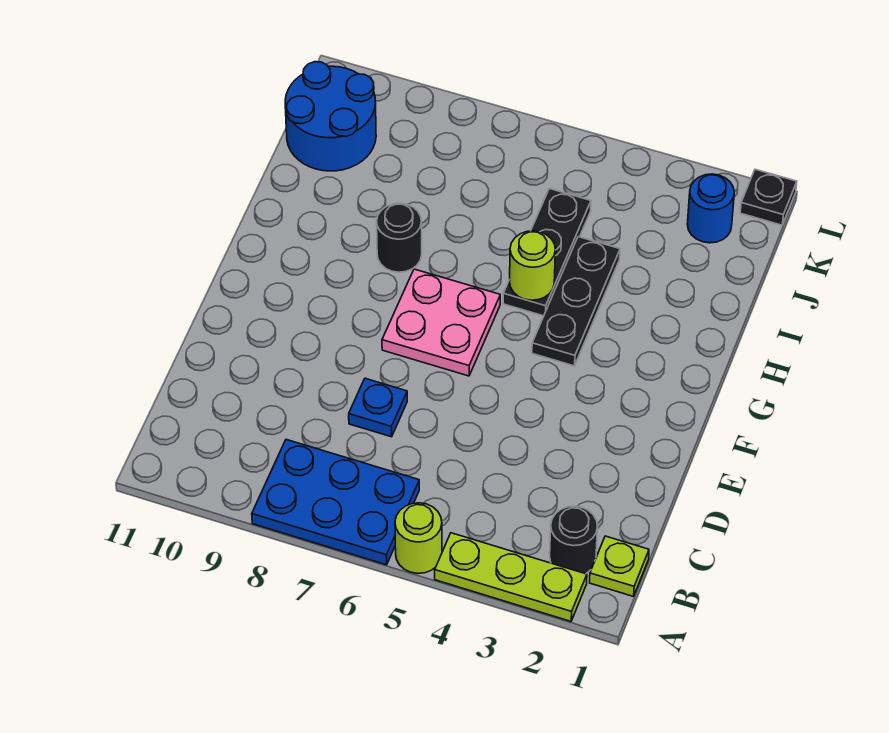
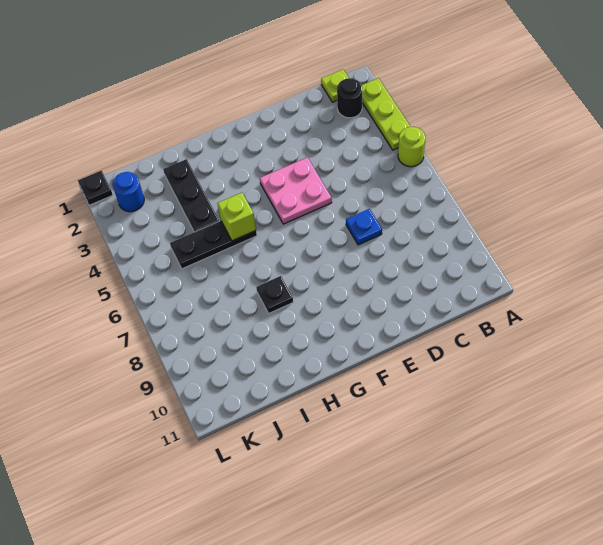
blue 2x3 plate [252,440,419,565] -> none
pink 2x2 plate [382,269,500,376] -> pink 2x2 plate moved to [260,157,332,224]
black 1x3 plate [532,237,620,366] -> black 1x3 plate turned to [163,159,219,232]
lime 1x1 round brick [510,231,555,300] -> lime 1x1 brick [218,193,256,241]
black 1x1 round brick [377,203,422,272] -> black 1x1 plate [256,276,293,313]
blue 2x2 round brick [285,62,376,171] -> none

